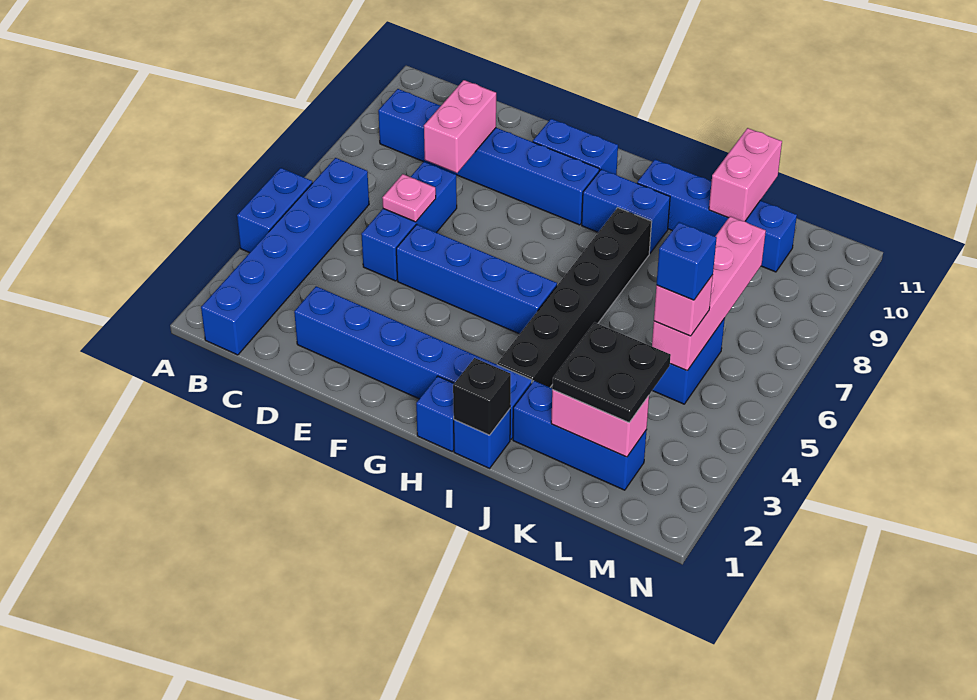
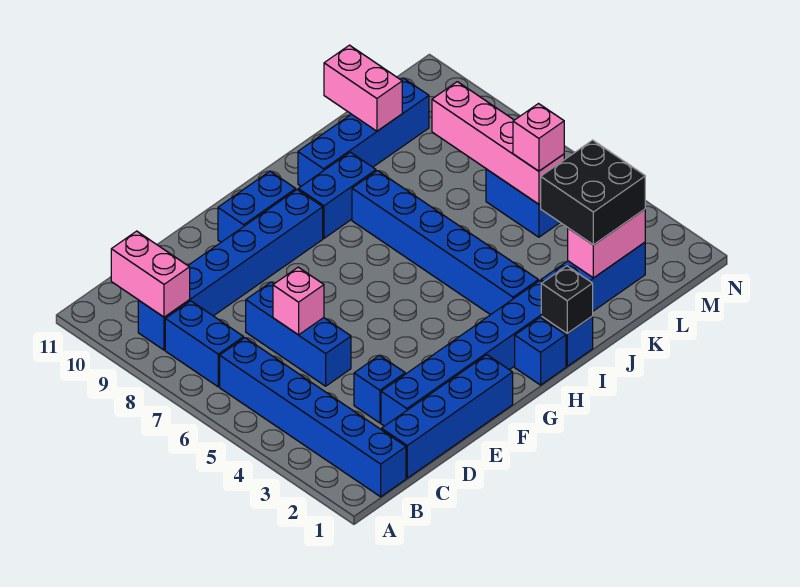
blue 1x2 brick [237,168,312,253] -> blue 1x2 brick moved to [165,301,244,387]
pink 1x1 plate [382,174,436,222] -> pink 1x1 brick [273,267,324,335]
pink 1x2 brick [424,80,496,173] -> pink 1x2 brick moved to [111,231,190,317]
blue 1x4 brick [396,224,557,334] -> blue 1x4 brick moved to [382,355,513,478]
black 1x6 brick [497,208,652,387] -> blue 1x6 brick [352,171,538,315]
black 2x2 plate [552,322,671,423] -> black 2x2 brick [540,140,645,245]
blue 1x1 brick [657,222,717,300] -> blue 1x1 brick moved to [354,355,405,423]

